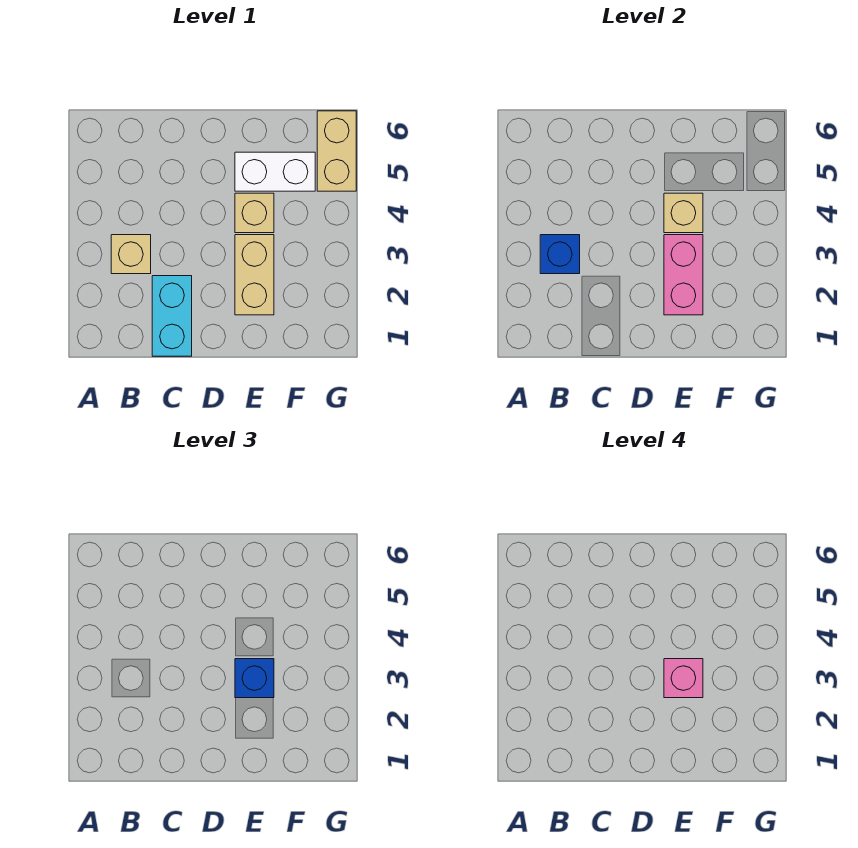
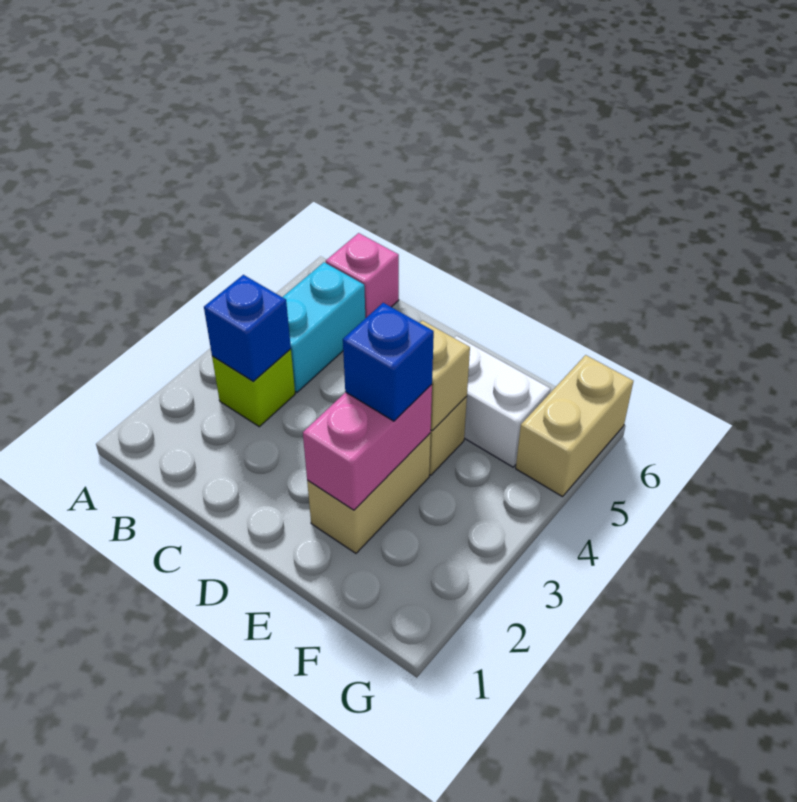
tan 1x1 brick [111,235,151,274] -> lime 1x1 brick [212,349,295,427]
cyan 1x2 brick [152,276,192,356] -> cyan 1x2 brick moved to [283,262,365,392]
pink 1x1 brick [664,659,703,698] -> pink 1x1 brick moved to [326,233,399,318]

